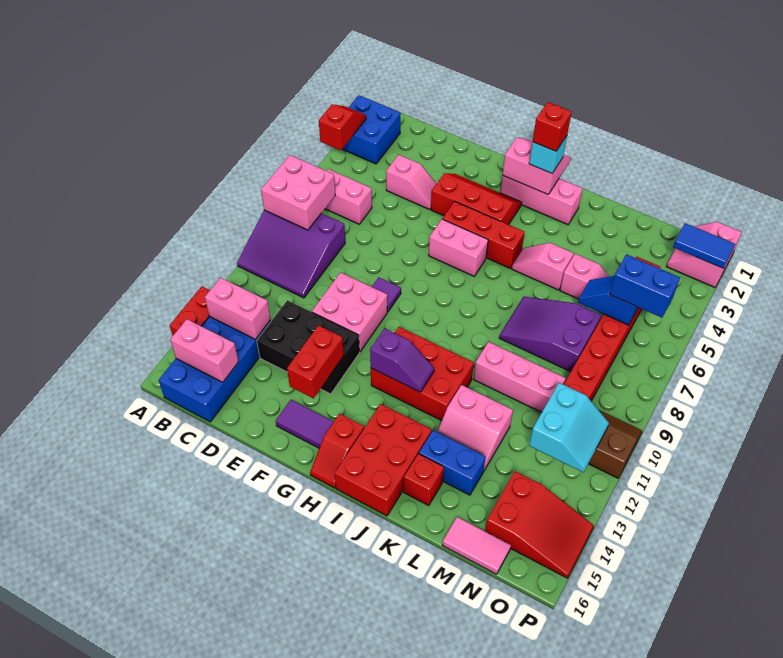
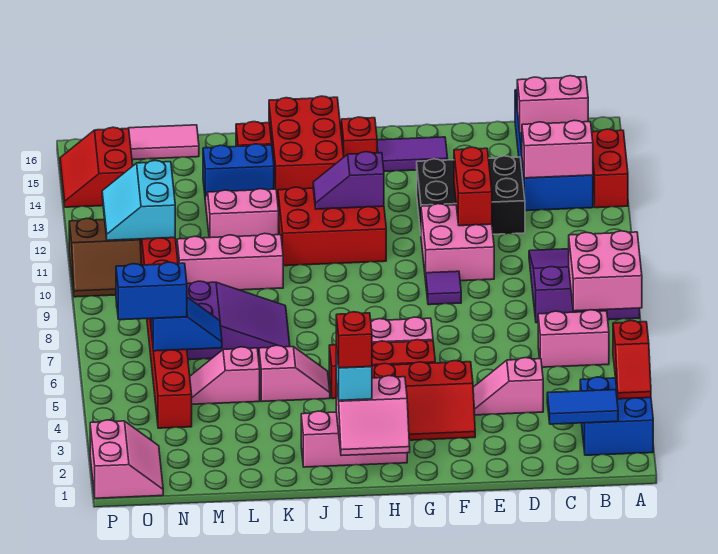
red 1x2 brick [287,325,344,398] -> red 1x2 brick moved to [454,147,492,226]
red 2x3 slope [485,471,594,578] -> red 2x2 slope [60,127,133,207]
blue 1x2 tile [673,223,735,268] -> blue 1x2 tile moved to [547,390,618,424]

